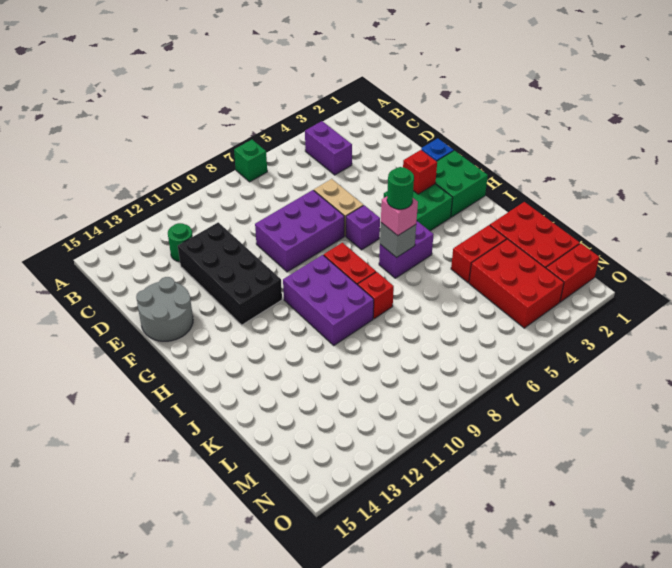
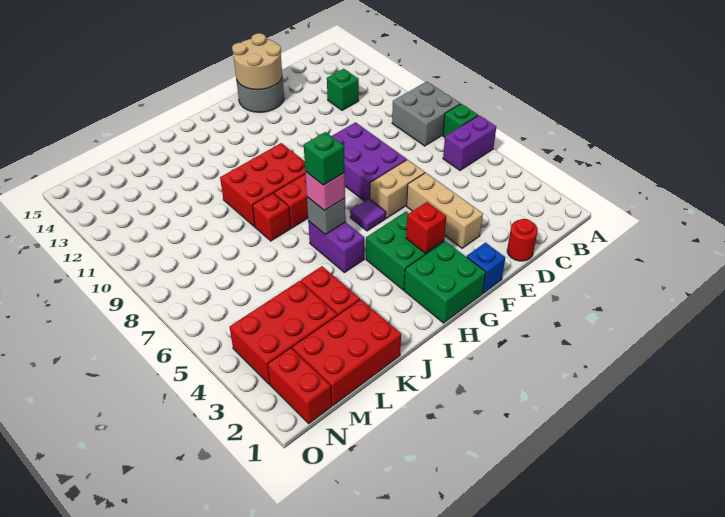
none -> grey 2x2 brick [392,82,460,146]
purple 1x2 brick [305,121,352,175] -> purple 1x2 brick moved to [443,115,496,170]
green 1x1 round brick [168,223,193,262] -> green 1x1 brick [327,69,359,110]
none -> red 1x1 round brick [507,219,538,261]
black 2x4 brick [178,222,282,325] -> none
none -> tan 1x3 brick [407,173,483,248]
none -> tan 2x2 round brick [232,33,282,90]
purple 1x1 brick [346,205,380,250] -> purple 1x1 tile [350,199,386,231]
purple 2x3 brick [283,255,374,345] -> red 2x3 brick [220,143,305,227]
green 1x1 round brick [387,167,414,209] -> green 1x1 brick [304,132,345,185]

